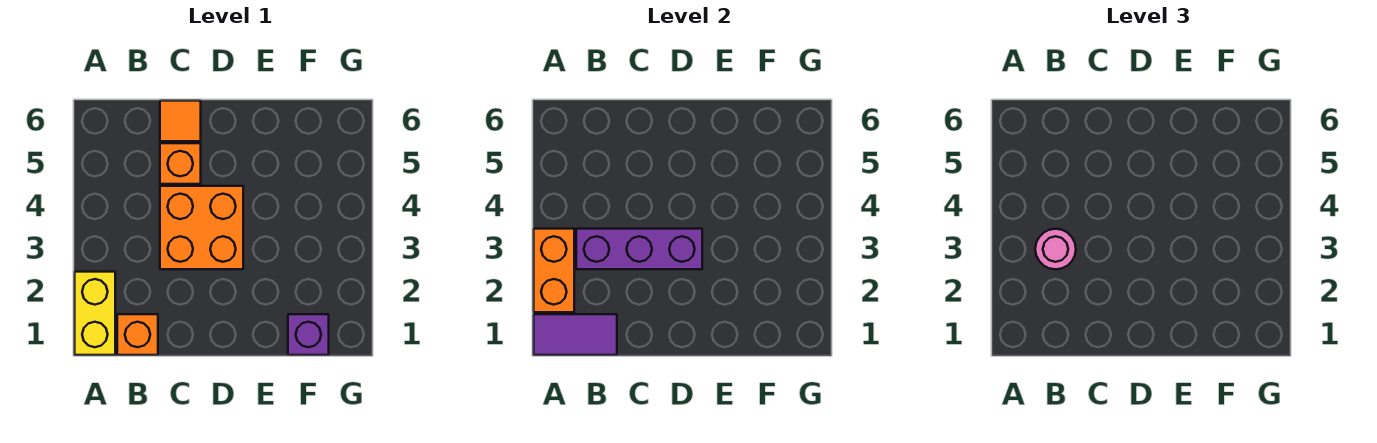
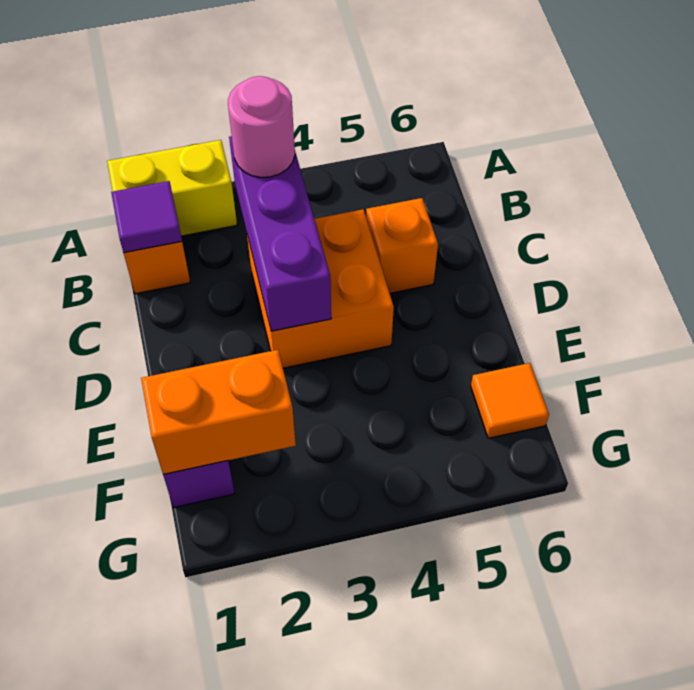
purple 1x2 tile [534,314,617,355] -> purple 1x1 tile [111,181,182,253]
orange 1x2 brick [534,229,574,312] -> orange 1x2 brick moved to [141,350,296,474]
orange 1x1 tile [160,101,201,141] -> orange 1x1 tile moved to [471,363,549,438]

